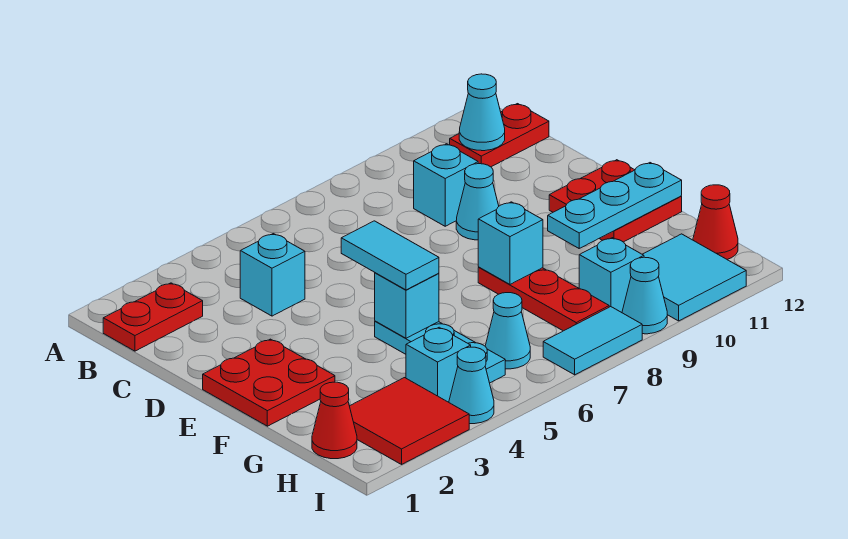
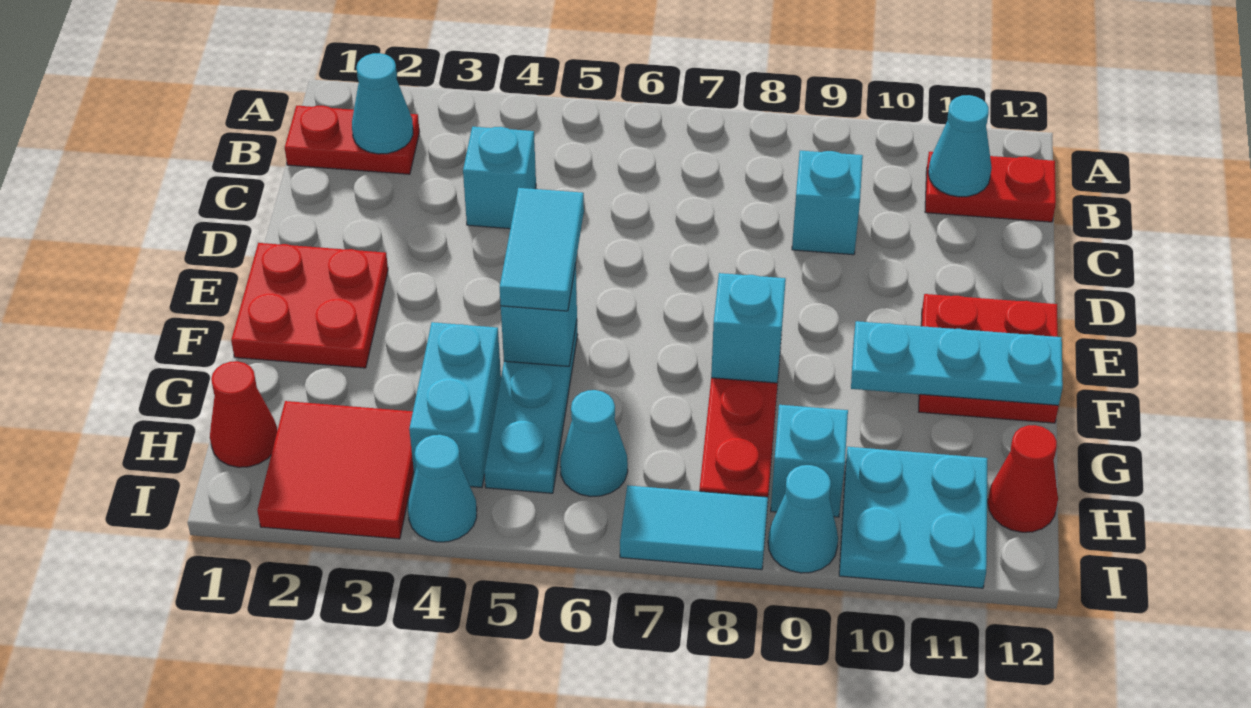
cyan 1x1 cone [456,164,499,240] -> cyan 1x1 cone moved to [352,53,413,154]
cyan 1x1 brick [406,327,471,402] -> cyan 1x2 brick [409,322,501,488]
cyan 2x2 tile [642,234,746,321] -> cyan 2x2 plate [839,447,988,588]

